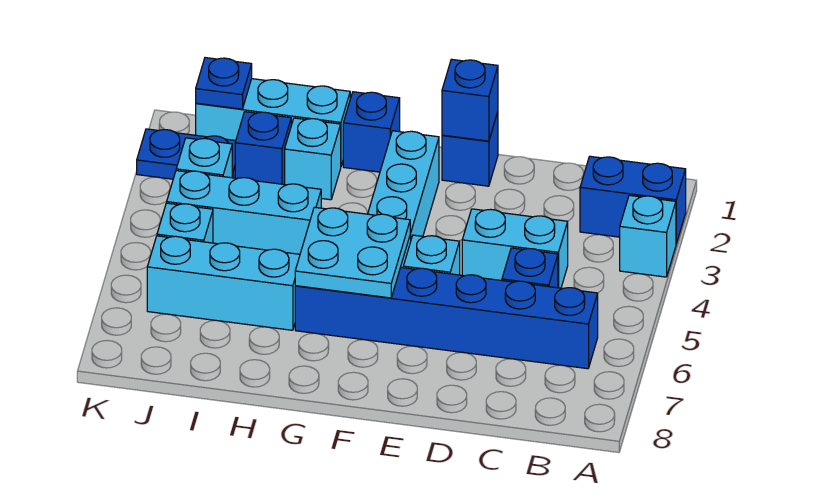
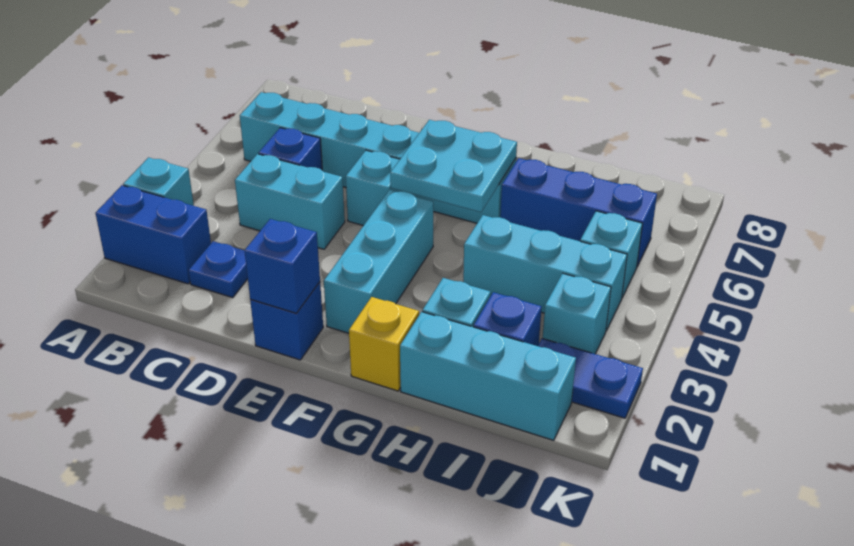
blue 1x6 brick [295,267,598,369] -> cyan 1x6 brick [240,92,516,223]
blue 1x1 brick [343,92,400,172] -> yellow 1x1 brick [349,297,419,391]
cyan 1x3 brick [147,236,300,330] -> blue 1x3 brick [500,158,657,266]
blue 1x1 plate [196,58,252,109] -> blue 1x1 plate moved to [188,241,248,298]

